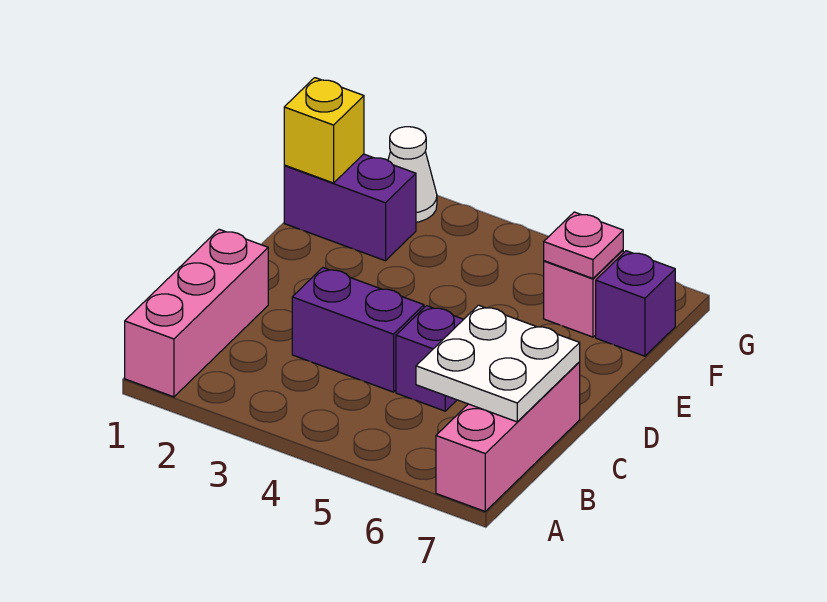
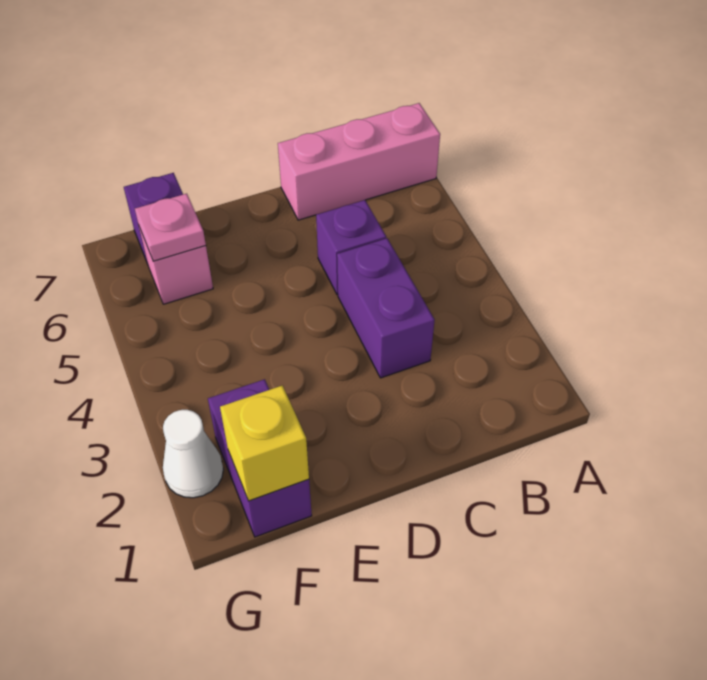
pink 1x3 brick [125,229,268,397] -> none
white 2x2 plate [416,305,580,422] -> none

